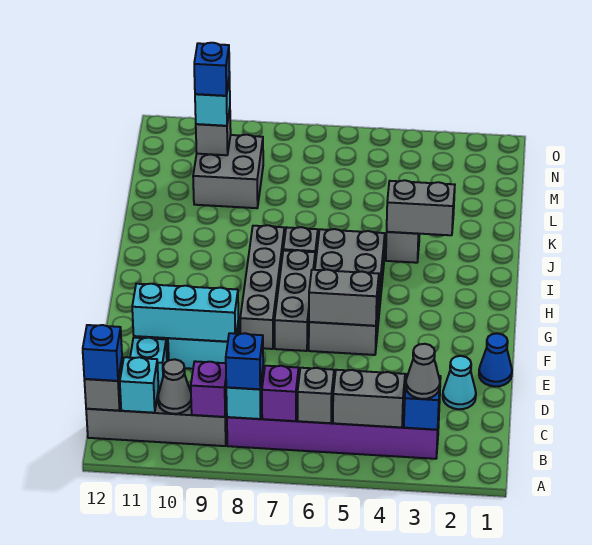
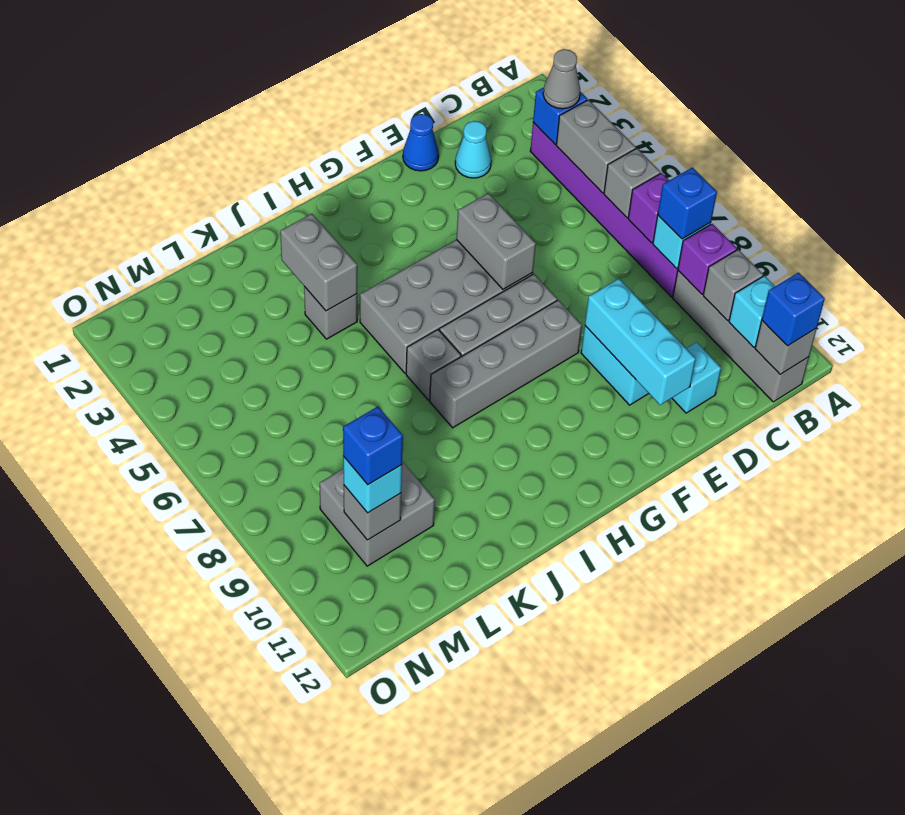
grey 1x1 cone [158,359,191,414] -> grey 1x1 brick [703,250,763,321]

